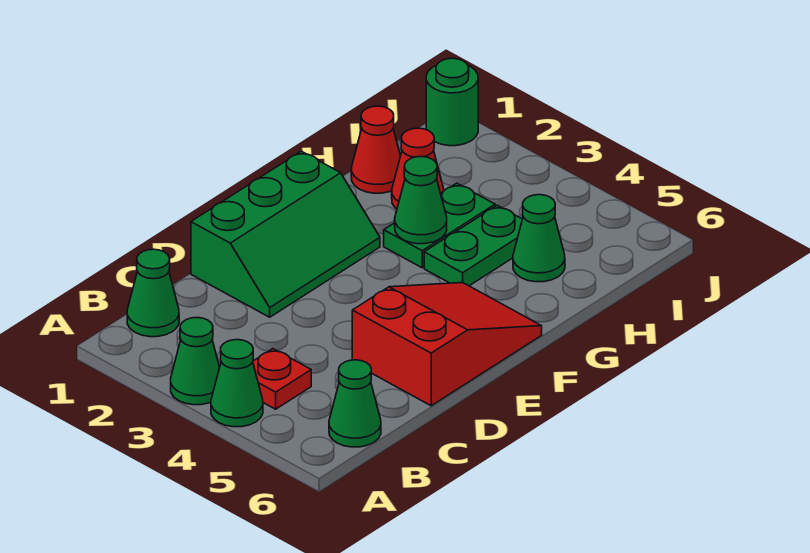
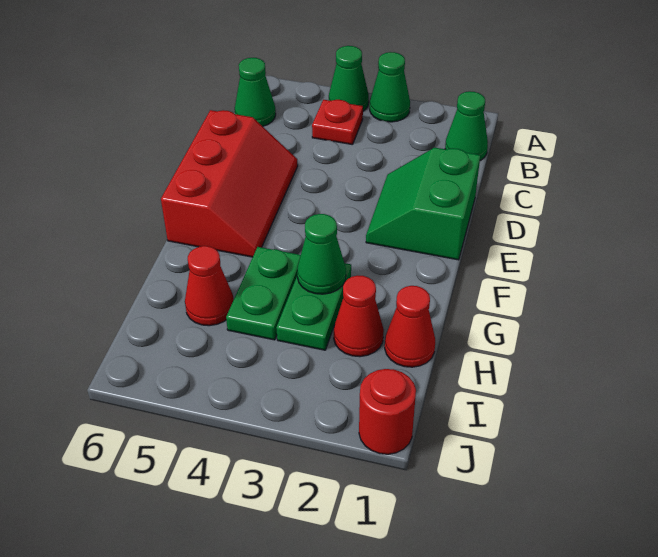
green 2x3 slope [191,151,380,317] -> green 2x2 slope [366,148,480,260]
red 2x3 slope [352,283,542,406] -> red 2x3 slope turned to [161,110,298,257]
green 1x1 cone [513,195,565,282] -> red 1x1 cone [185,246,234,326]
green 1x1 round brick [426,58,478,146] -> red 1x1 round brick [359,369,416,454]

